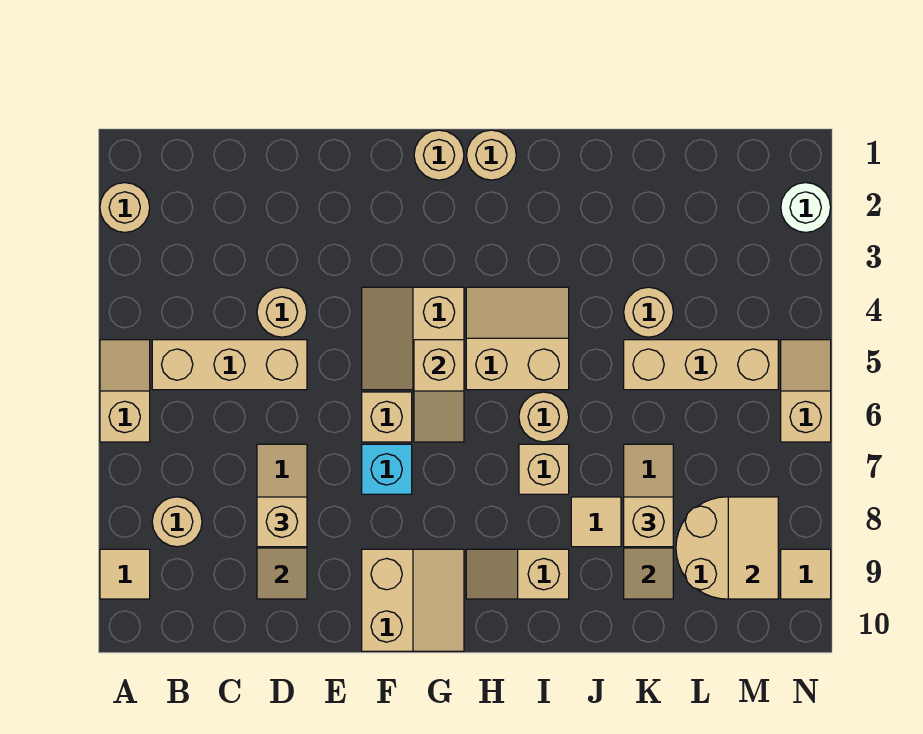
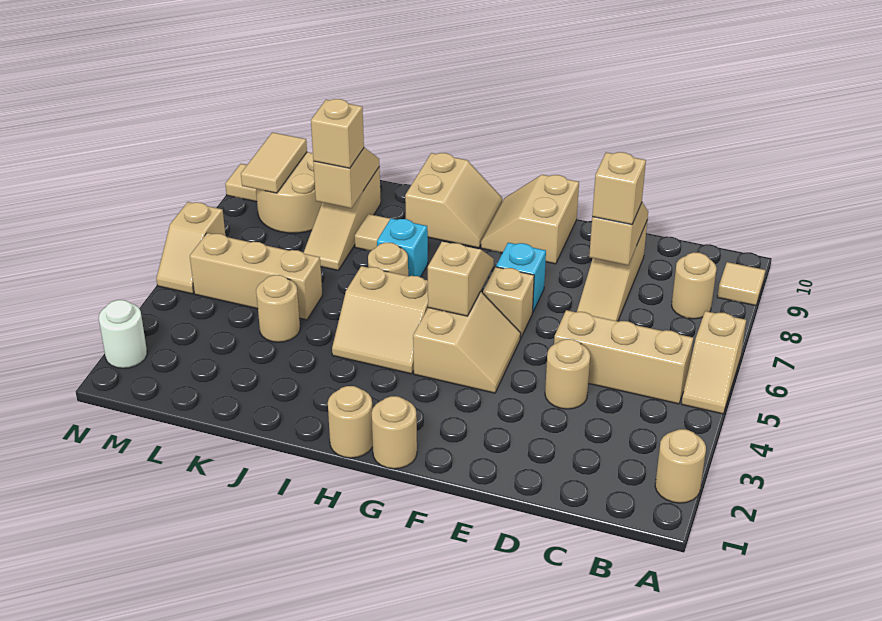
tan 1x2 slope [466,549,569,599] -> tan 2x2 slope [405,153,502,248]
tan 1x1 brick [519,444,569,494] -> cyan 1x1 brick [377,218,428,277]

